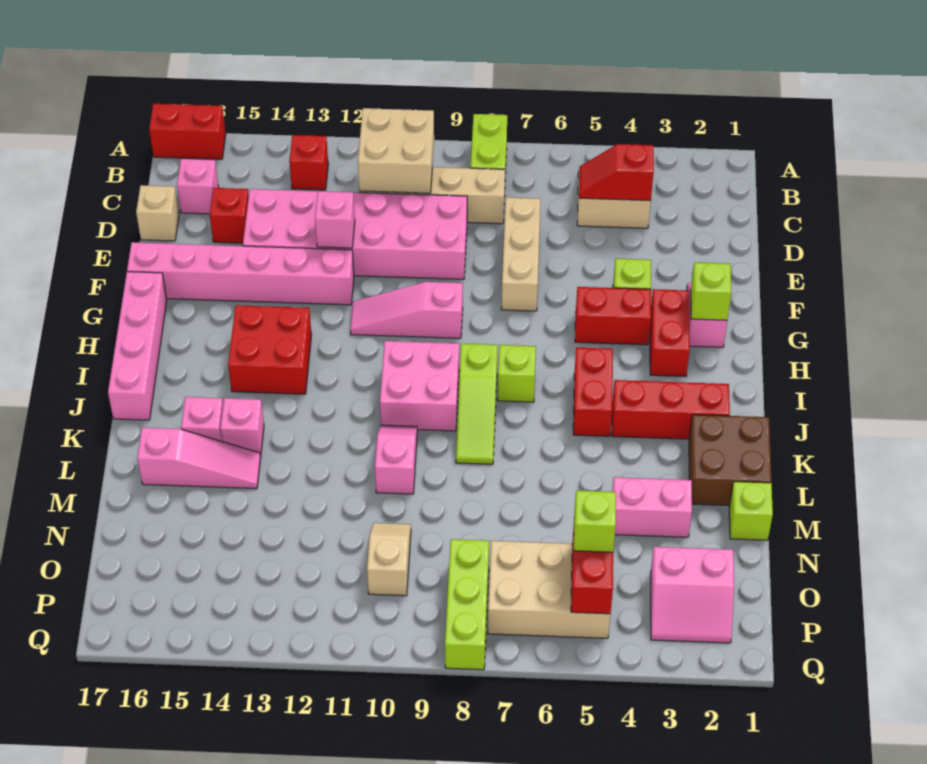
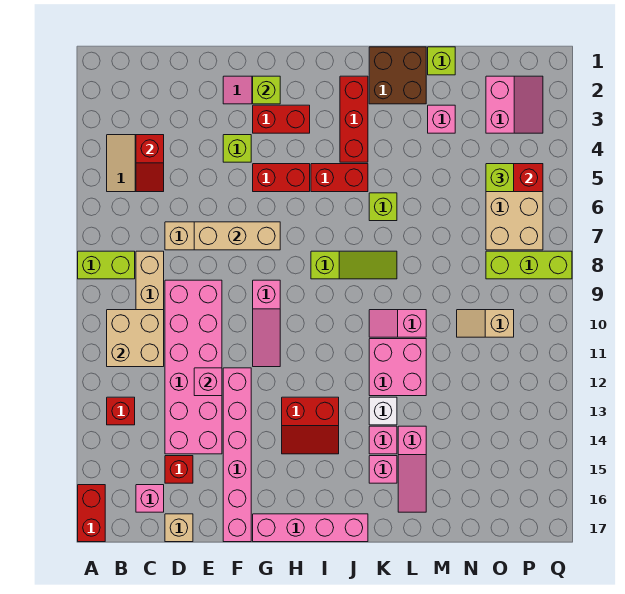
none -> tan 1x3 brick [194,222,280,250]
red 1x2 brick [575,287,651,345] -> red 1x2 brick turned to [253,164,310,192]
red 2x2 brick [228,305,312,394] -> red 2x2 slope [282,397,339,454]
lime 1x1 brick [498,345,536,402] -> lime 1x1 brick moved to [369,193,397,221]
pink 2x2 brick [380,341,459,431] -> pink 2x2 brick moved to [369,339,426,396]
none -> white 1x1 brick [369,397,397,425]
pink 1x3 slope [137,428,261,489] -> pink 1x3 slope turned to [398,426,426,512]
pink 1x2 brick [612,477,692,537] -> pink 1x1 brick [428,105,455,133]

